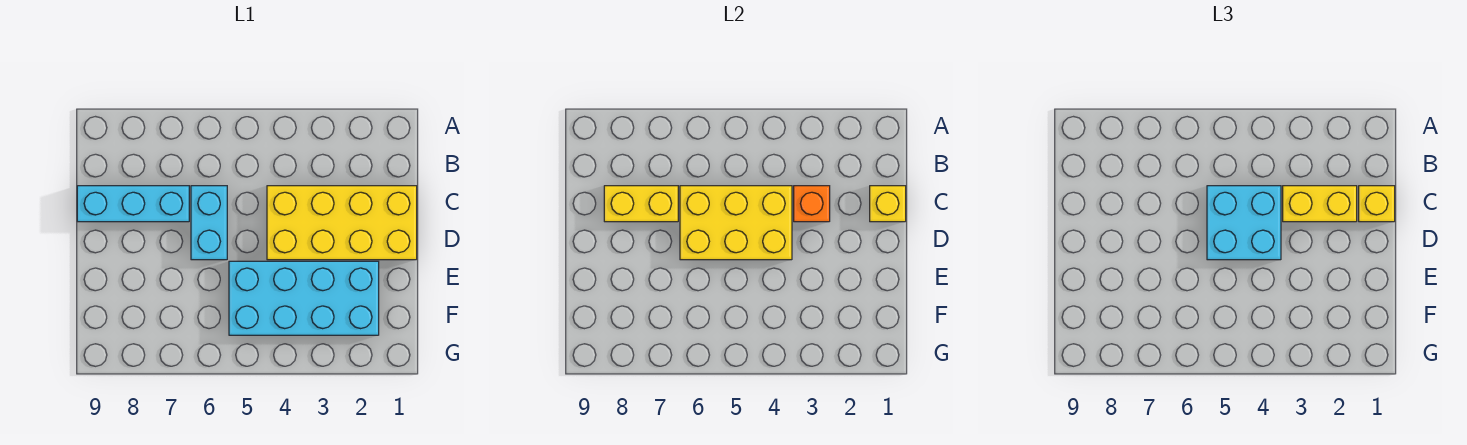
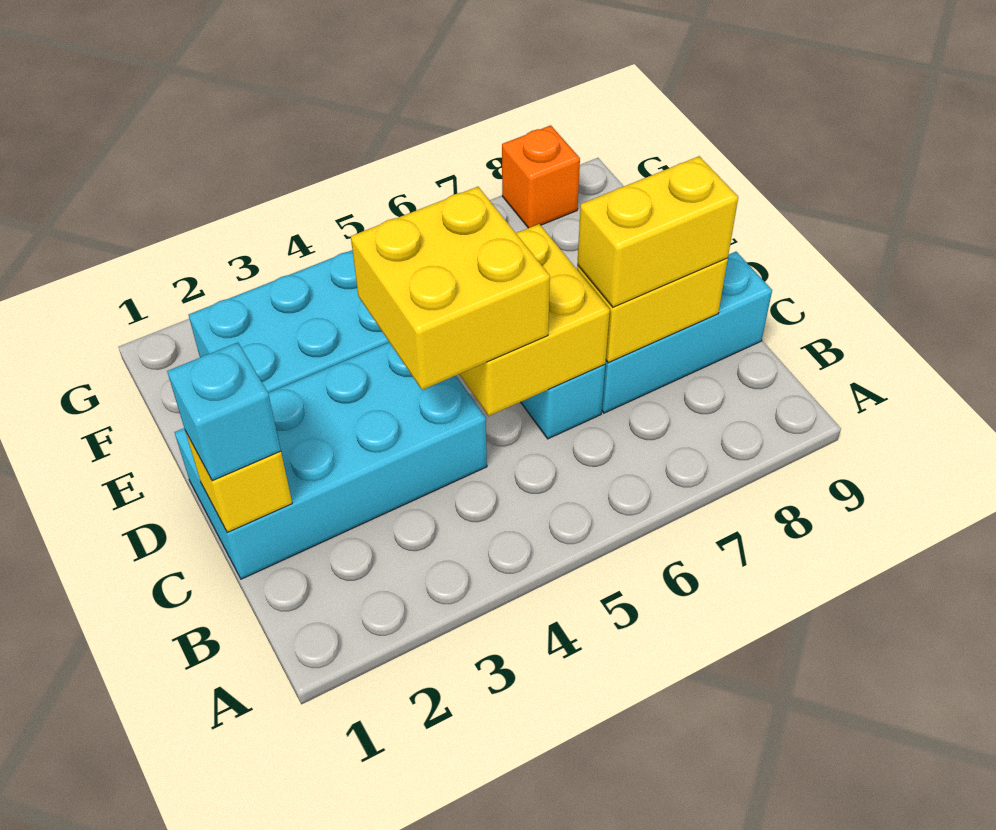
yellow 2x4 brick [267,186,417,260] -> cyan 2x4 brick [174,342,487,579]
yellow 1x1 brick [1359,186,1395,222] -> cyan 1x1 brick [167,343,281,481]
yellow 1x2 brick [1283,186,1357,222] -> yellow 1x2 brick moved to [577,156,738,307]
orange 1x1 brick [794,186,830,222] -> orange 1x1 brick moved to [502,125,580,228]
yellow 2x3 brick [680,186,792,260] -> yellow 2x2 brick [459,224,610,416]
cyan 2x2 brick [1207,186,1281,260] -> yellow 2x2 brick [351,187,550,390]

